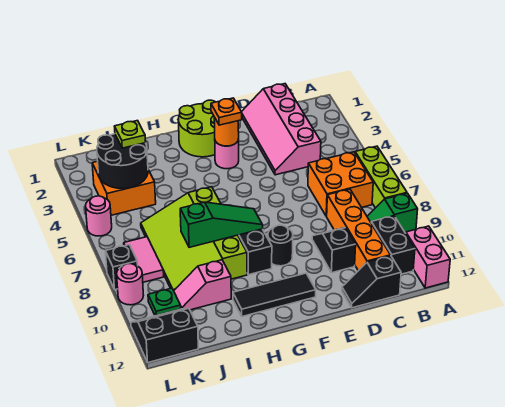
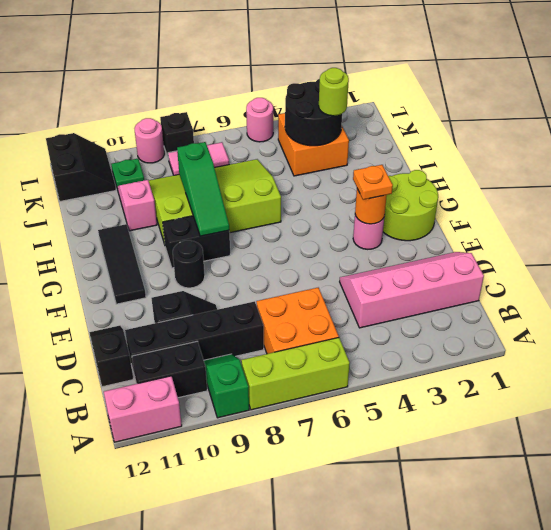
orange 1x4 brick [327,189,391,271] -> black 1x4 brick [125,301,264,376]
lime 1x1 plate [115,121,146,148] -> lime 1x1 round brick [319,68,349,116]

